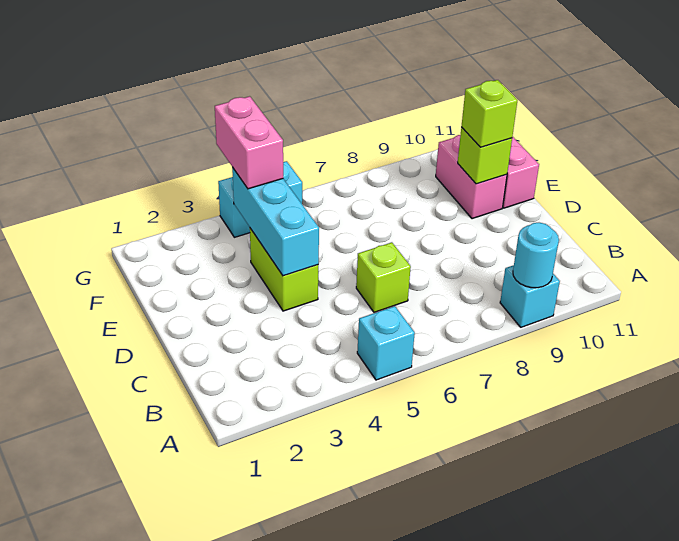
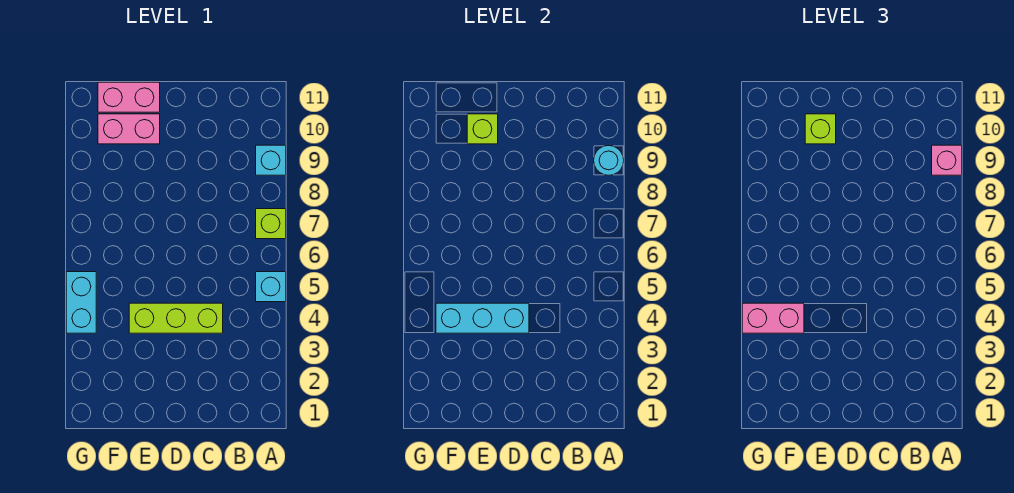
none -> pink 1x1 brick [932,145,962,175]
lime 1x1 brick [356,242,411,312] -> lime 1x1 brick moved to [256,209,286,239]
lime 1x2 brick [250,228,318,311] -> lime 1x3 brick [129,303,223,333]

